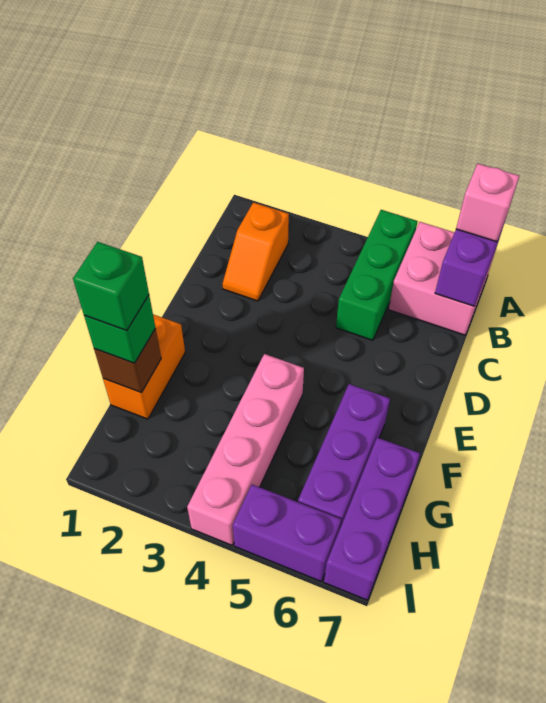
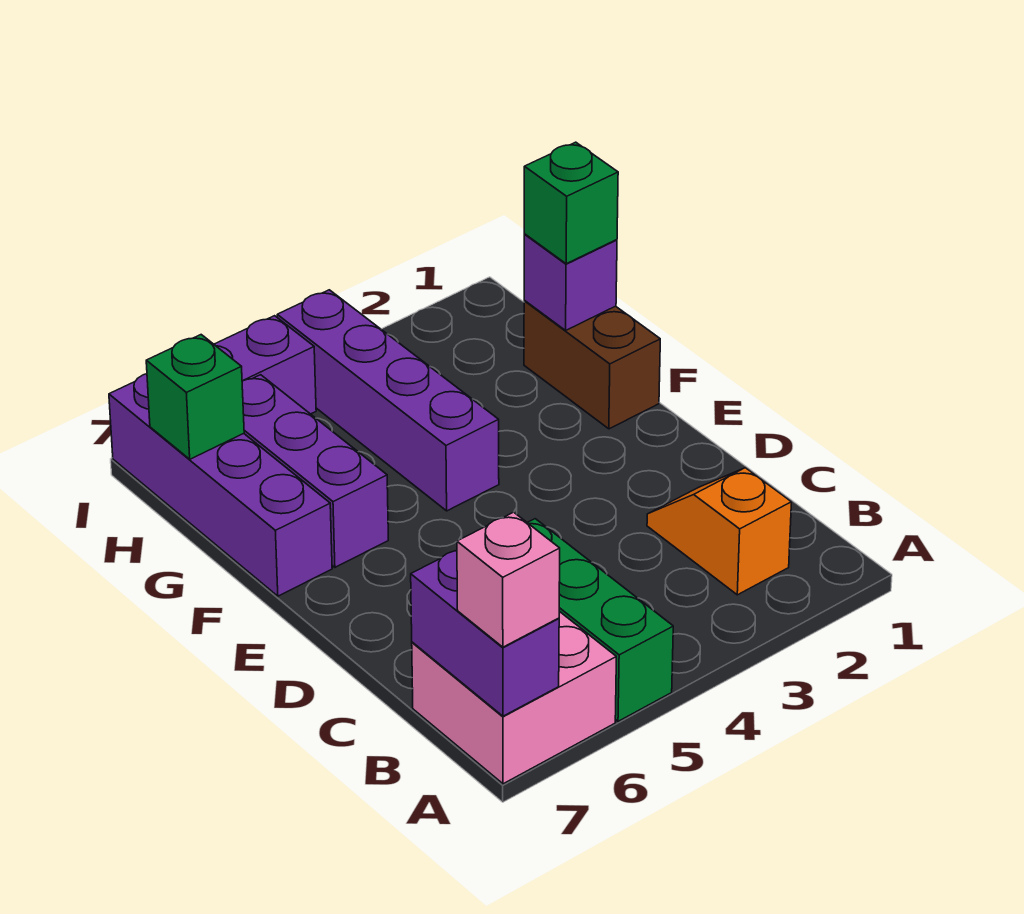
orange 1x2 brick [103,314,185,419] -> brown 1x2 brick [524,301,660,429]
pink 1x4 brick [187,354,304,545] -> purple 1x4 brick [277,290,499,511]
brown 1x1 brick [94,329,161,393] -> purple 1x1 brick [524,234,617,330]
green 1x1 brick [73,242,149,331] -> green 1x1 brick moved to [146,335,244,459]
purple 1x3 brick [324,438,420,600] -> purple 1x4 brick [109,374,332,596]

